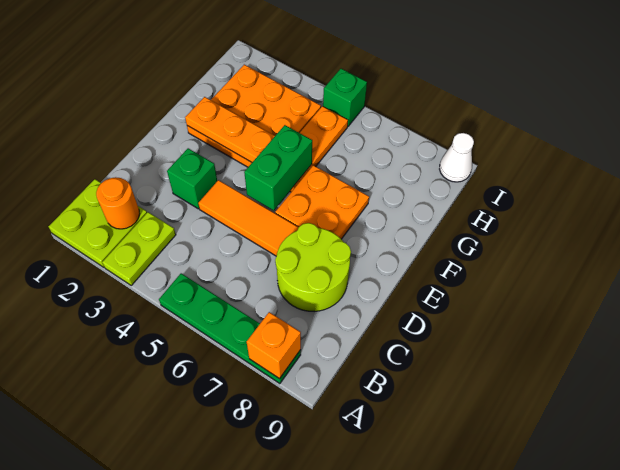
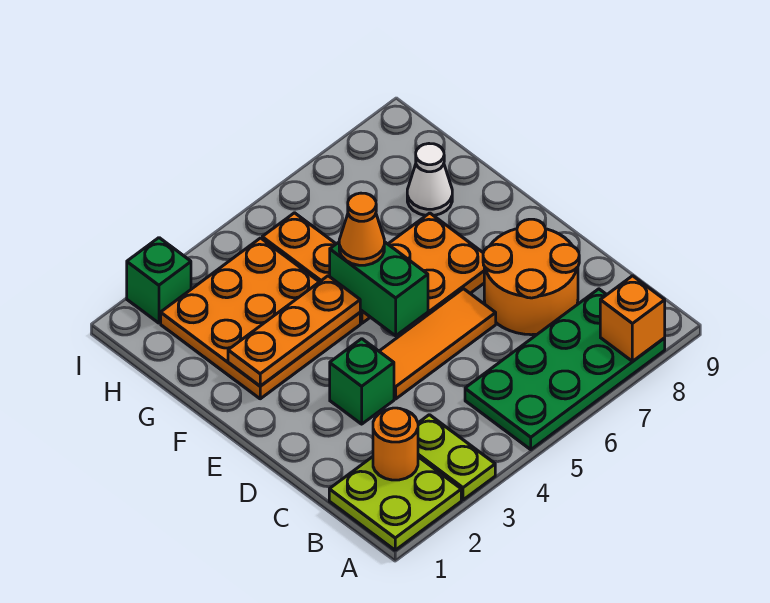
green 1x4 plate [159,273,301,384] -> green 2x4 plate [465,289,665,449]
lime 2x2 round brick [275,223,351,311] -> orange 2x2 round brick [483,219,579,335]
none -> orange 1x1 cone [339,193,384,265]
green 1x1 brick [323,69,367,126] -> green 1x1 brick moved to [127,238,191,323]
white 1x1 cone [440,133,474,182] -> white 1x1 cone moved to [407,144,452,216]

